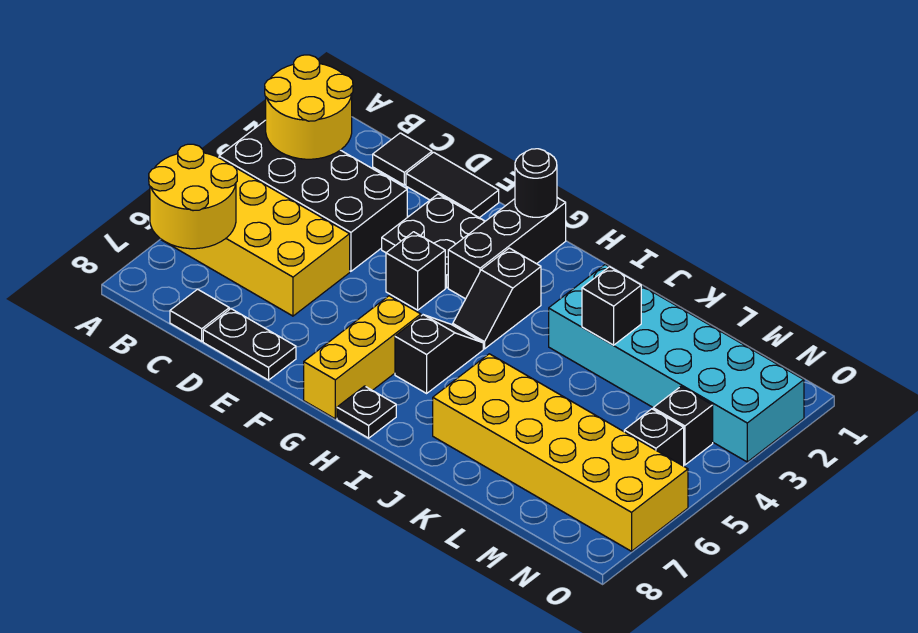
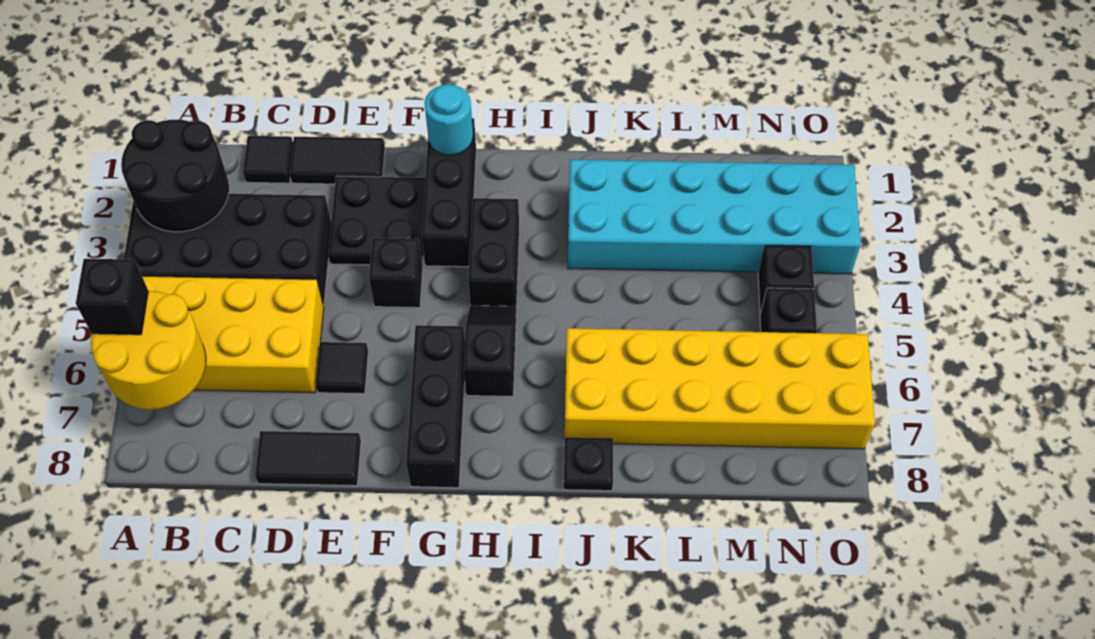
yellow 2x2 round brick [265,55,353,159] -> black 2x2 round brick [121,120,229,232]
black 1x1 tile [170,289,229,341] -> black 1x1 tile moved to [316,342,368,394]
black 1x2 plate [203,309,296,380] -> black 1x2 tile [255,431,361,486]
black 1x1 round brick [515,149,557,217] -> cyan 1x1 round brick [425,84,473,155]
yellow 1x3 brick [304,296,421,419] -> black 1x3 brick [406,325,465,488]
black 1x2 slope [453,248,541,349] -> black 1x2 brick [468,198,519,308]
black 1x1 plate [337,386,396,438] -> black 1x1 plate moved to [564,437,613,491]
black 1x1 brick [582,267,641,345] -> black 1x1 brick moved to [76,259,148,335]

